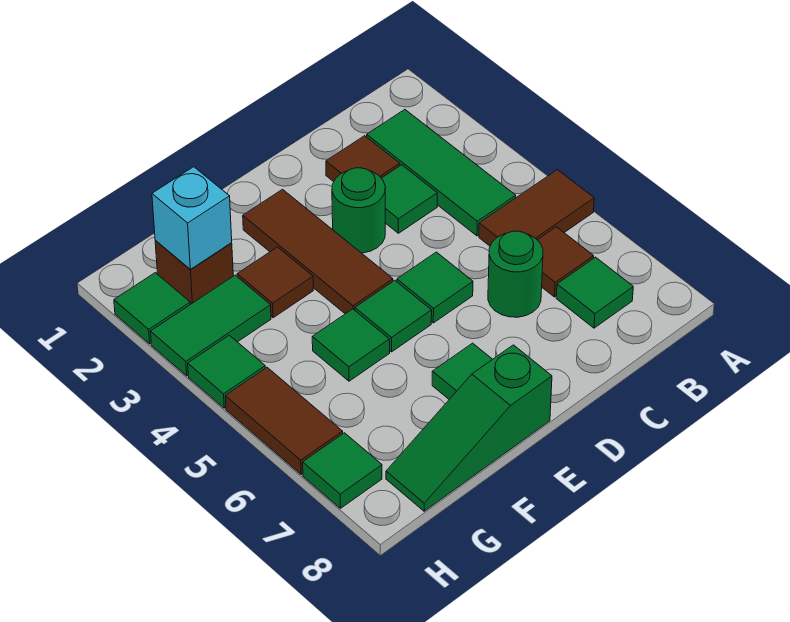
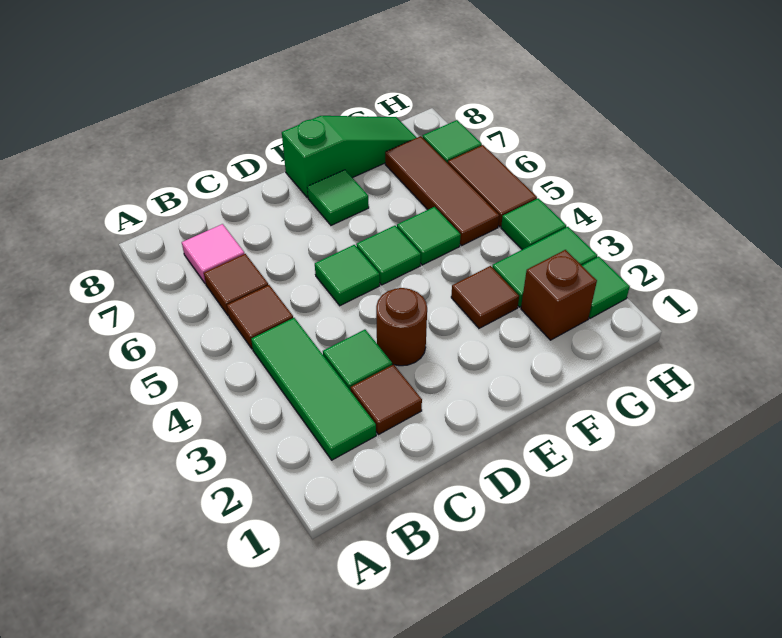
brown 1x2 tile [479,170,594,246] -> brown 1x1 tile [227,285,293,349]
green 1x1 tile [556,257,633,328] -> pink 1x1 tile [182,224,245,284]
green 1x1 round brick [488,231,543,317] -> none
green 1x1 round brick [332,168,385,253] -> brown 1x1 round brick [376,288,427,366]
brown 1x3 tile [243,189,393,314] -> brown 1x3 tile moved to [385,136,499,245]
cyan 1x1 brick [152,167,232,269] -> none

